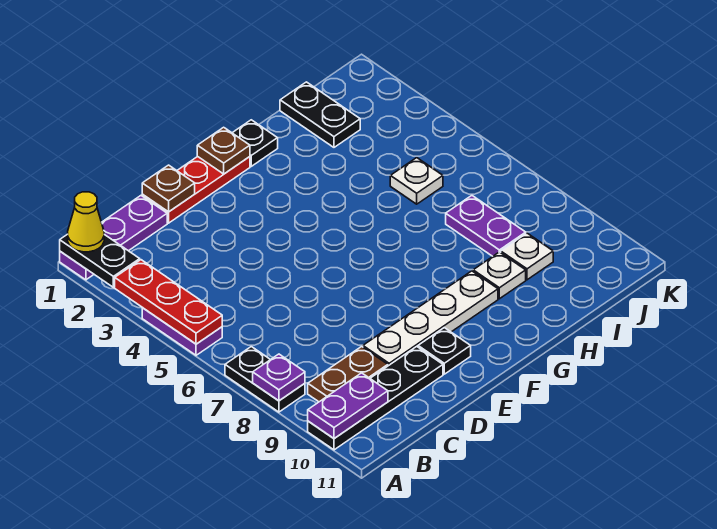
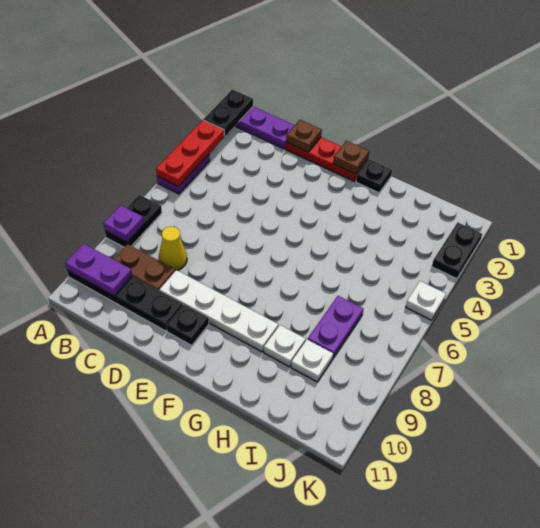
yellow 1x1 cone [68,192,104,252] -> yellow 1x1 cone moved to [159,226,187,270]
black 1x2 plate [280,82,360,147] -> black 1x2 plate moved to [432,223,482,279]
white 1x1 plate [390,158,443,204] -> white 1x1 plate moved to [406,281,446,320]

